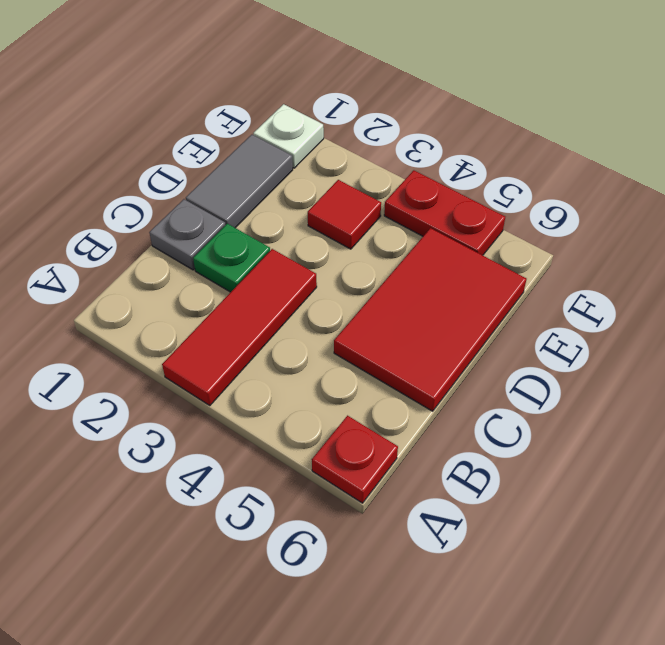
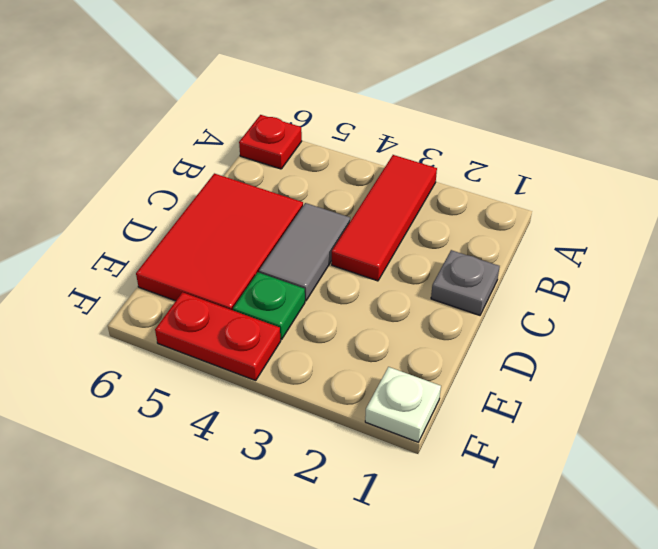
green 1x1 plate [193,224,270,292] -> green 1x1 plate moved to [233,272,305,339]
grey 1x2 tile [186,135,293,228] -> grey 1x2 tile moved to [259,203,350,301]
red 1x1 tile [308,180,381,249] -> none

